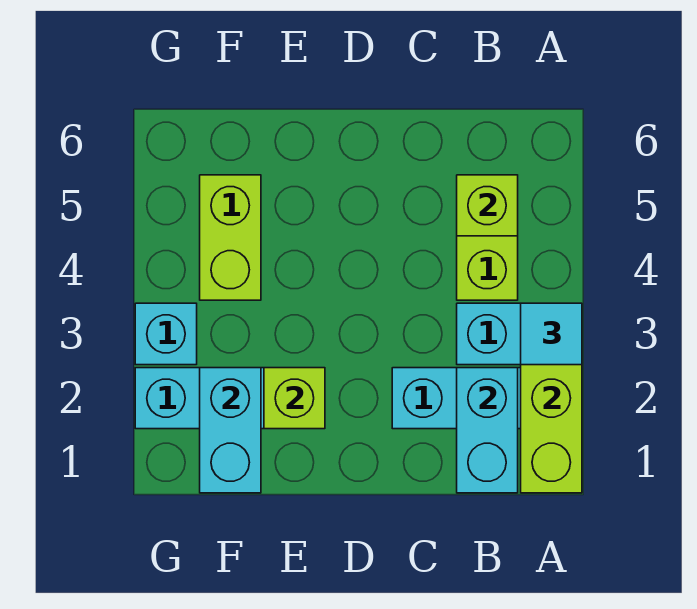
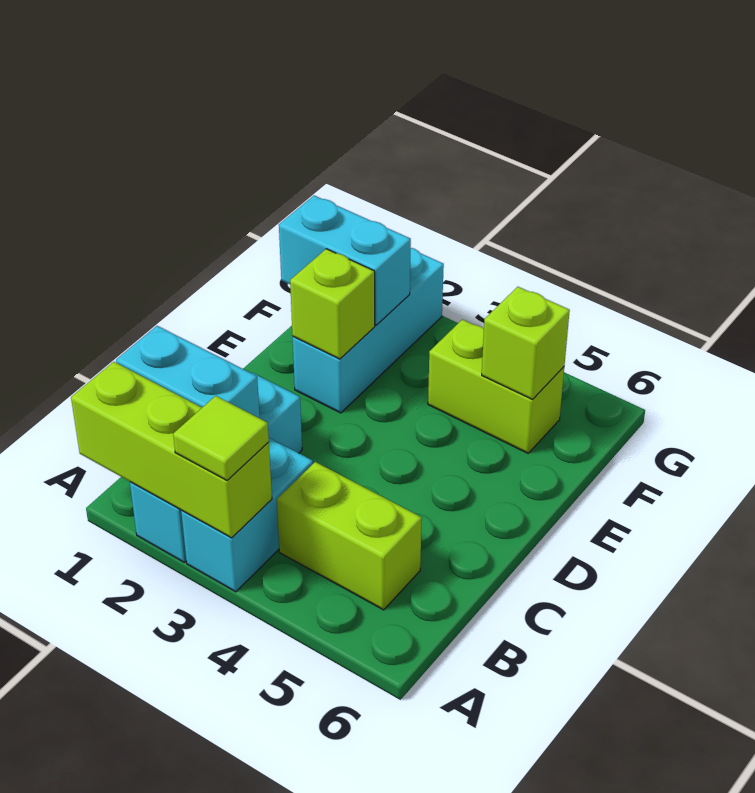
cyan 1x1 tile [521,303,582,365] -> lime 1x1 tile [173,396,269,480]
lime 1x1 brick [457,175,518,236] -> lime 1x1 brick moved to [482,287,570,399]
cyan 1x1 brick [135,303,197,365] -> none

